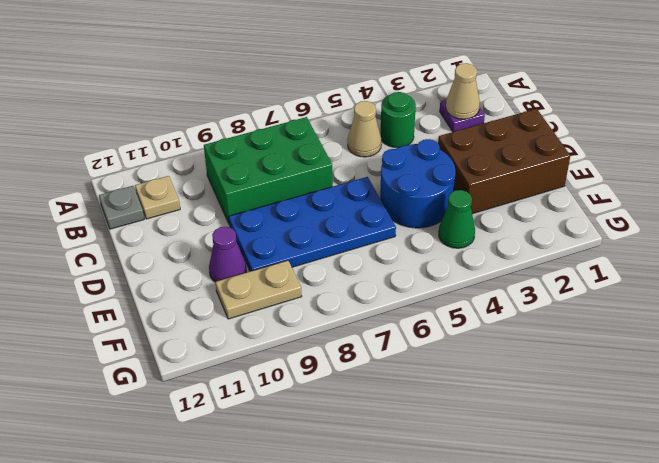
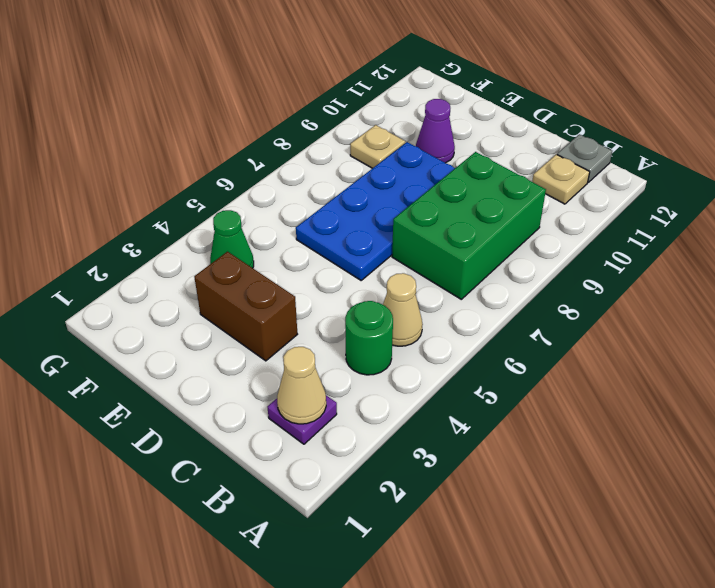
brown 2x3 brick [438,109,570,214] -> brown 1x2 brick [194,252,298,361]
blue 2x2 round brick [380,139,455,228] -> none
tan 1x2 plate [215,260,302,319] -> tan 1x1 plate [350,125,405,168]

